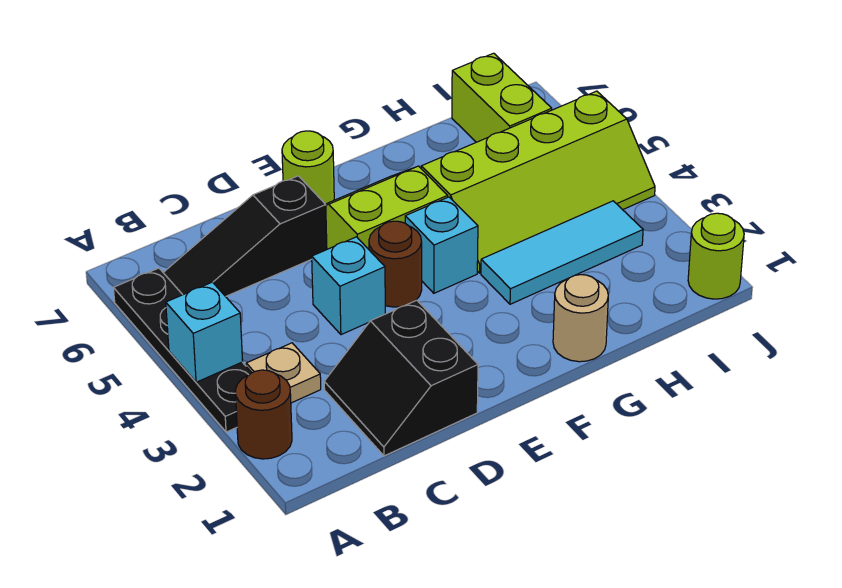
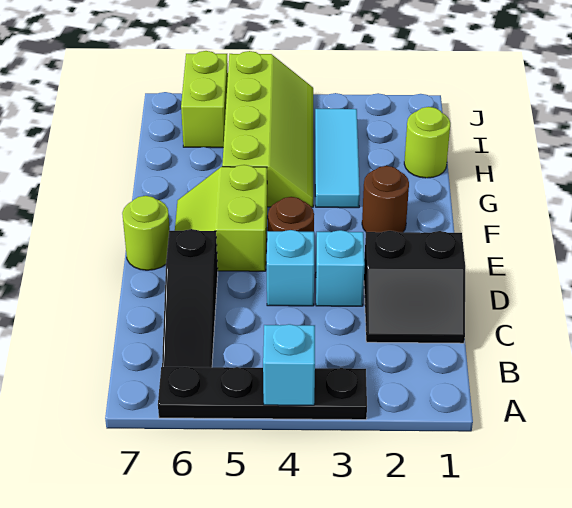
brown 1x1 round brick [235,370,292,459] -> brown 1x1 round brick moved to [362,166,409,232]
tan 1x1 plate [246,343,321,403] -> none
cyan 1x1 brick [405,197,478,293] -> cyan 1x1 brick moved to [316,230,365,306]
tan 1x1 round brick [553,275,608,362] -> none
lime 1x2 brick [452,53,552,142] -> lime 1x2 brick turned to [181,51,228,148]
lime 1x1 round brick [688,213,744,299] -> lime 1x1 round brick moved to [404,107,450,178]

